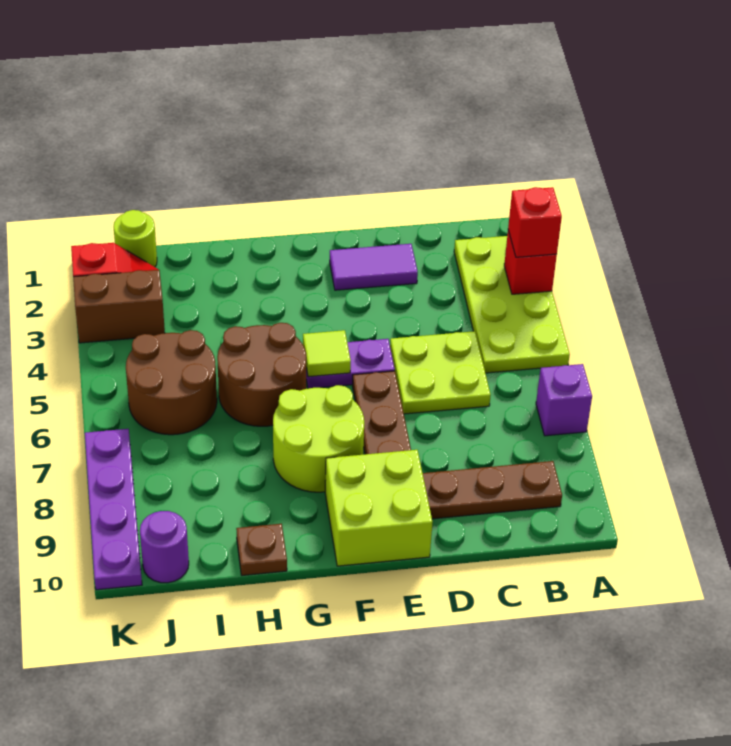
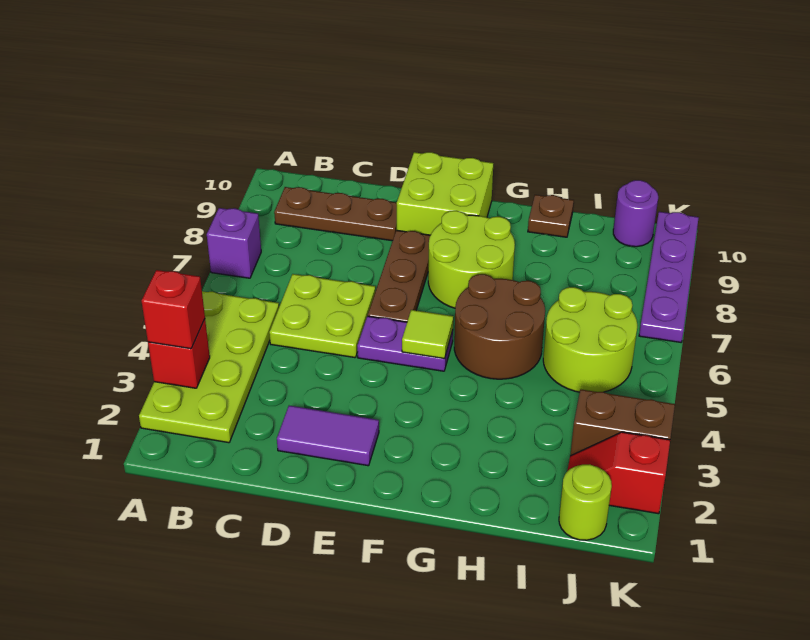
brown 2x2 round brick [126,330,217,435] -> lime 2x2 round brick [543,287,637,392]

